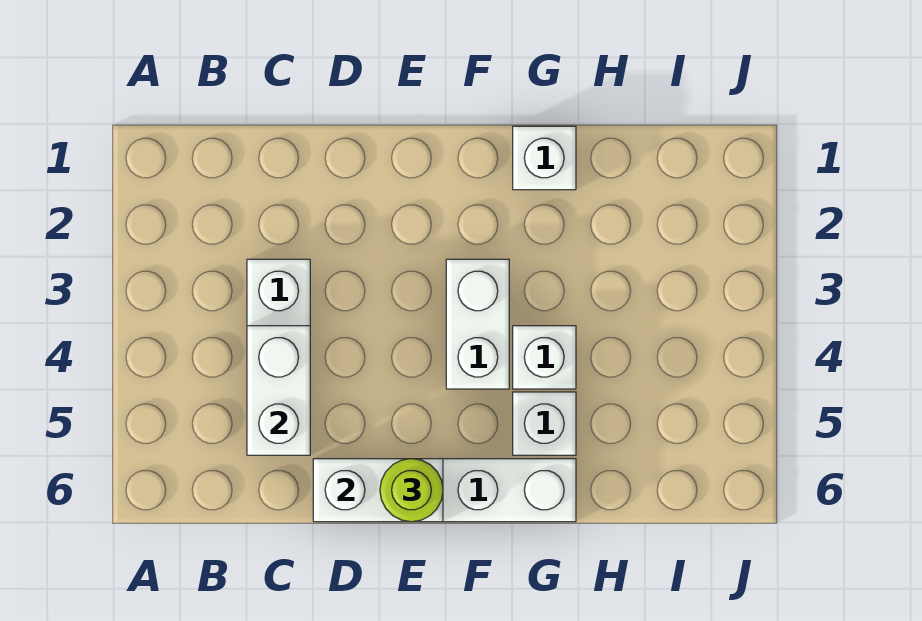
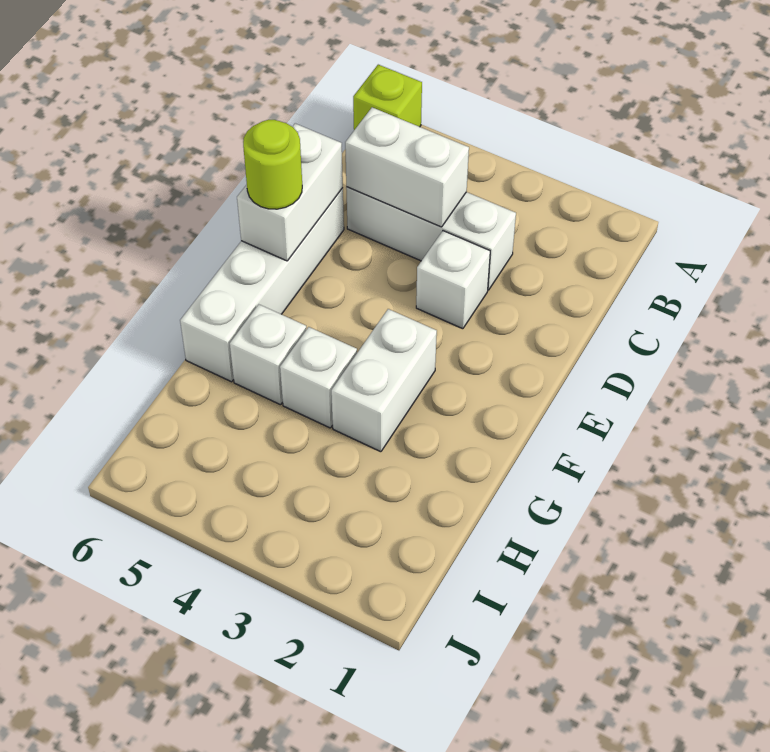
none -> lime 1x1 brick [353,65,422,130]
white 1x2 brick [446,259,509,389] -> white 1x2 brick turned to [331,309,437,452]
white 1x1 brick [513,126,576,190] -> white 1x1 brick moved to [416,231,490,329]

